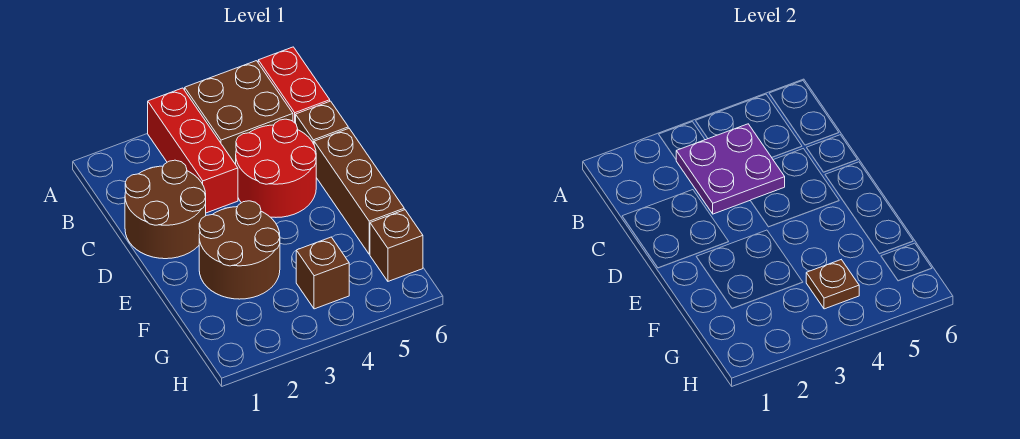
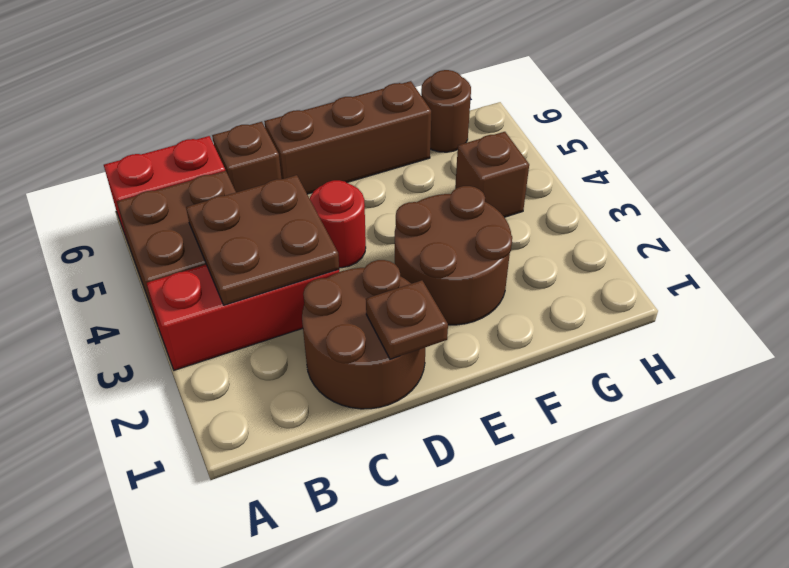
purple 2x2 plate [676,124,785,214] -> brown 2x2 plate [186,175,339,305]
red 2x2 round brick [236,119,316,217] -> red 1x1 round brick [310,180,366,268]
brown 1x1 plate [806,260,859,309] -> brown 1x1 plate moved to [366,280,448,359]
brown 1x1 brick [370,210,423,281] -> brown 1x1 round brick [421,70,471,152]

